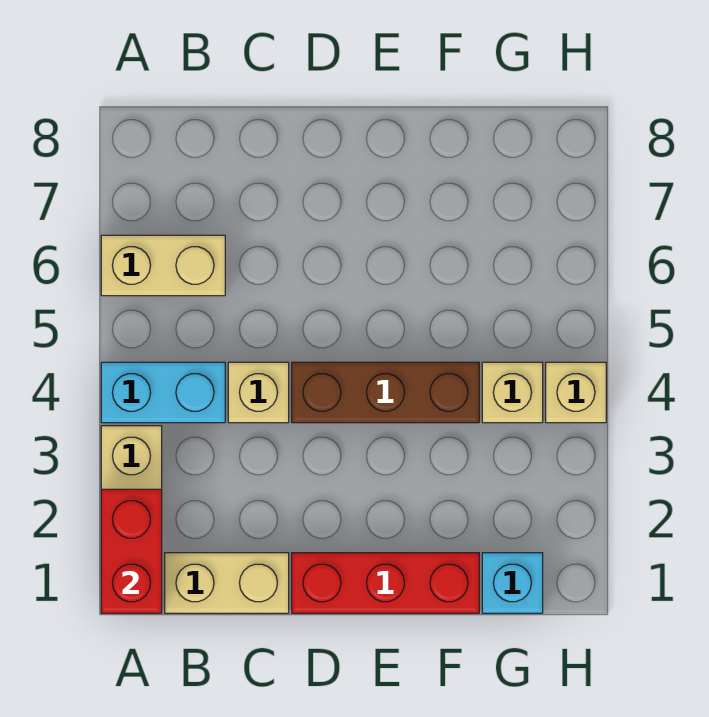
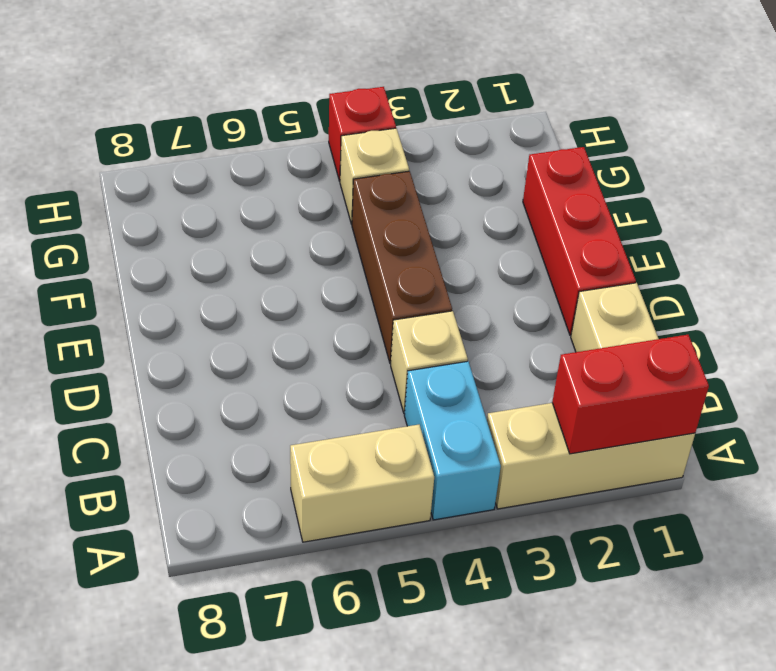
tan 1x2 brick [101,235,225,296] -> tan 1x2 brick turned to [290,425,434,542]
cyan 1x1 brick [482,553,543,613] -> none
tan 1x1 brick [546,362,606,423] -> red 1x1 brick [329,87,396,181]

